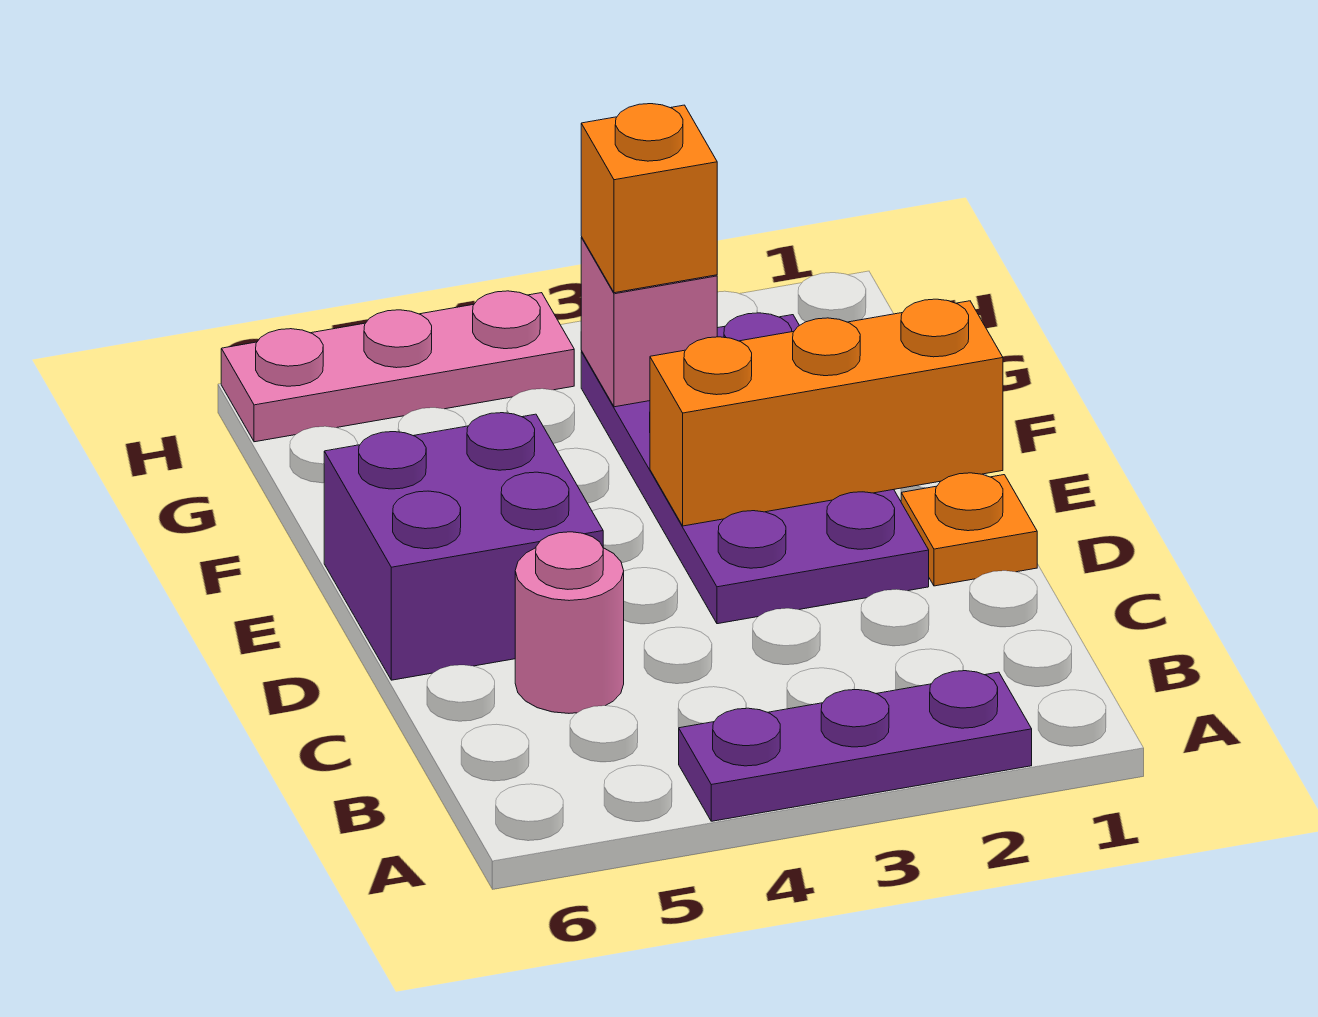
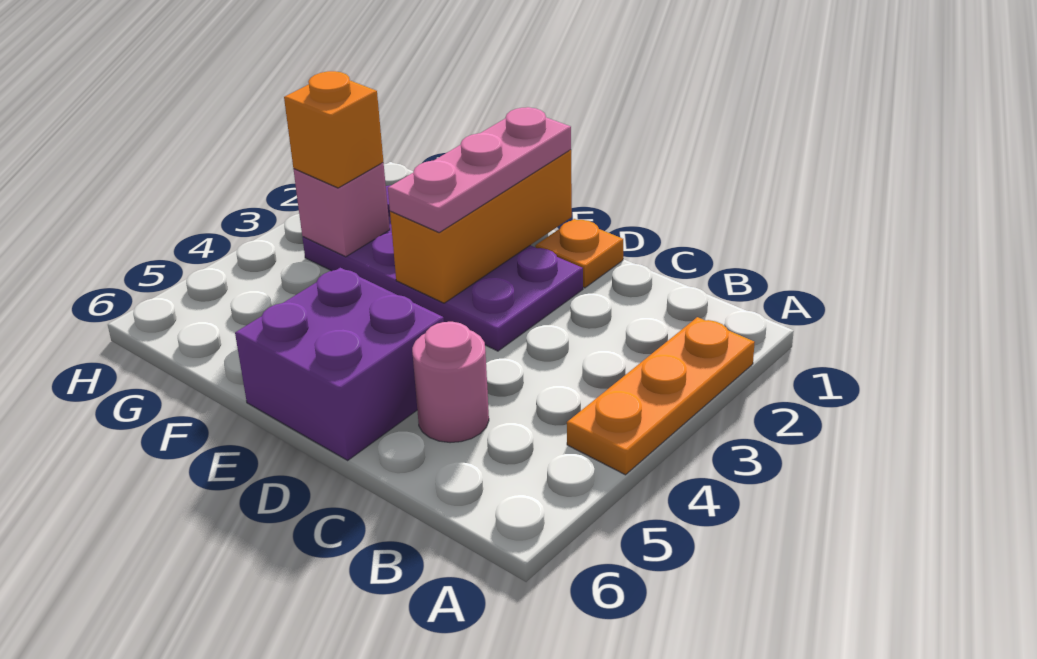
purple 1x3 plate [679,671,1032,821] -> orange 1x3 plate [567,317,755,475]
pink 1x3 plate [221,291,574,442] -> pink 1x3 plate moved to [388,107,571,232]

